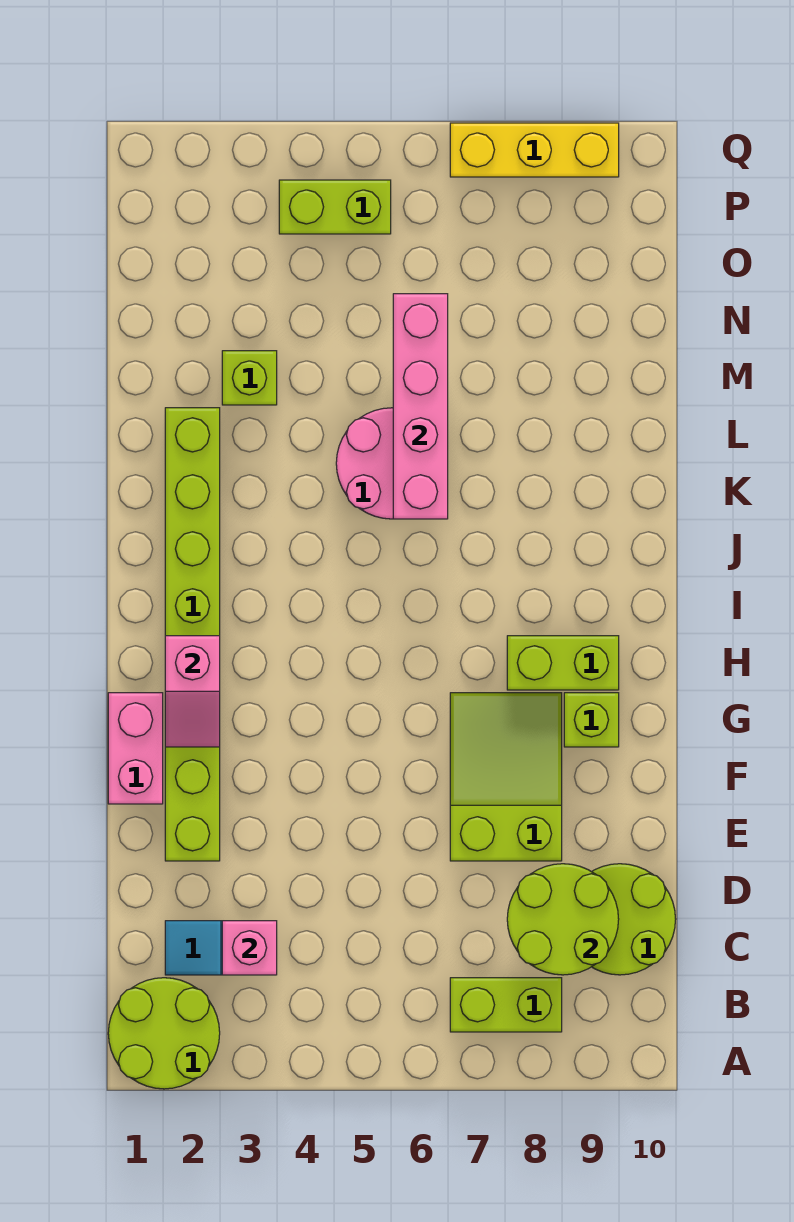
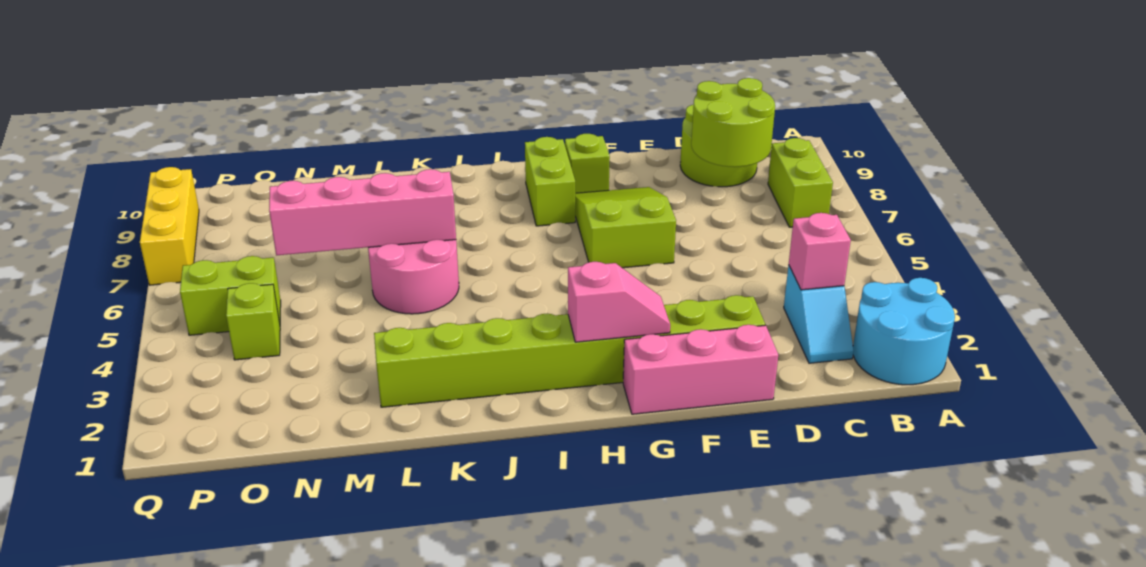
lime 2x2 round brick [108,978,220,1089] -> cyan 2x2 round brick [853,278,955,385]
lime 2x3 slope [450,693,562,861] -> lime 2x3 slope turned to [575,187,676,268]
pink 1x2 brick [108,693,163,804] -> pink 1x3 brick [623,325,778,414]
lime 1x1 brick [222,351,277,405] -> lime 1x1 brick moved to [226,283,280,360]
lime 1x2 brick [279,180,391,234] -> lime 1x2 brick turned to [180,256,281,335]

